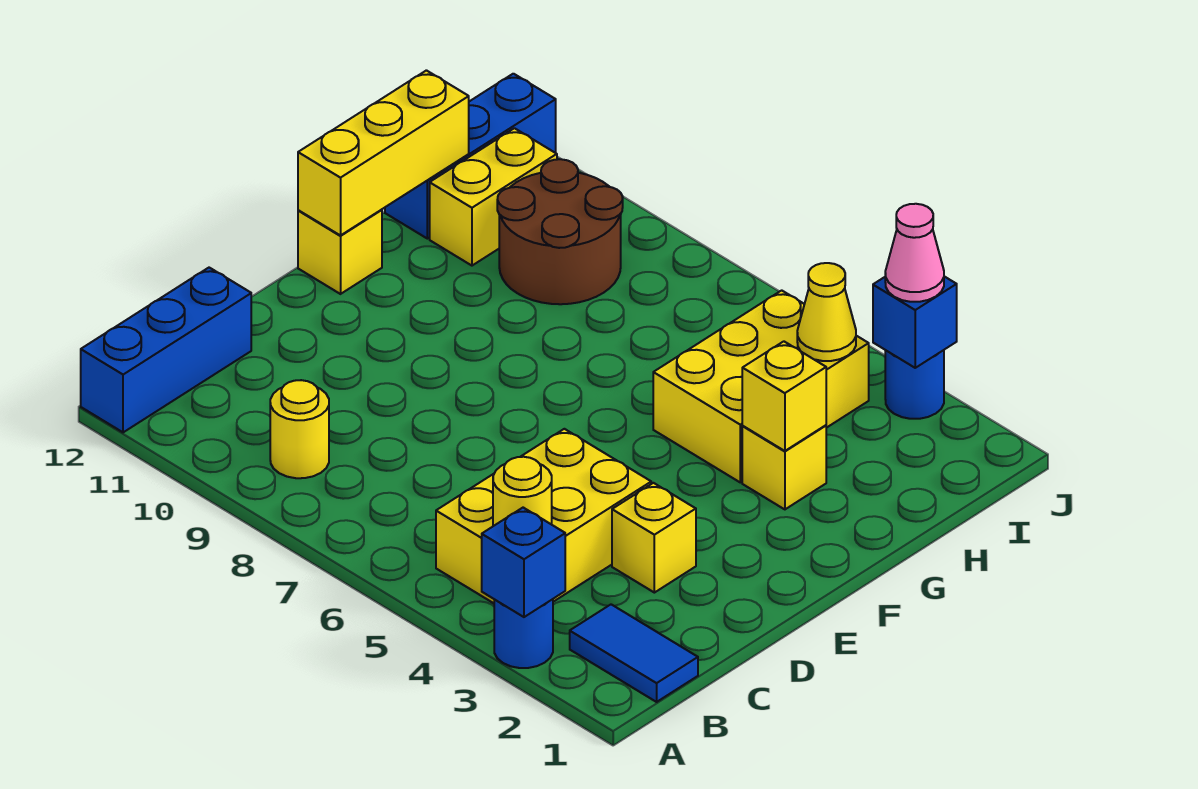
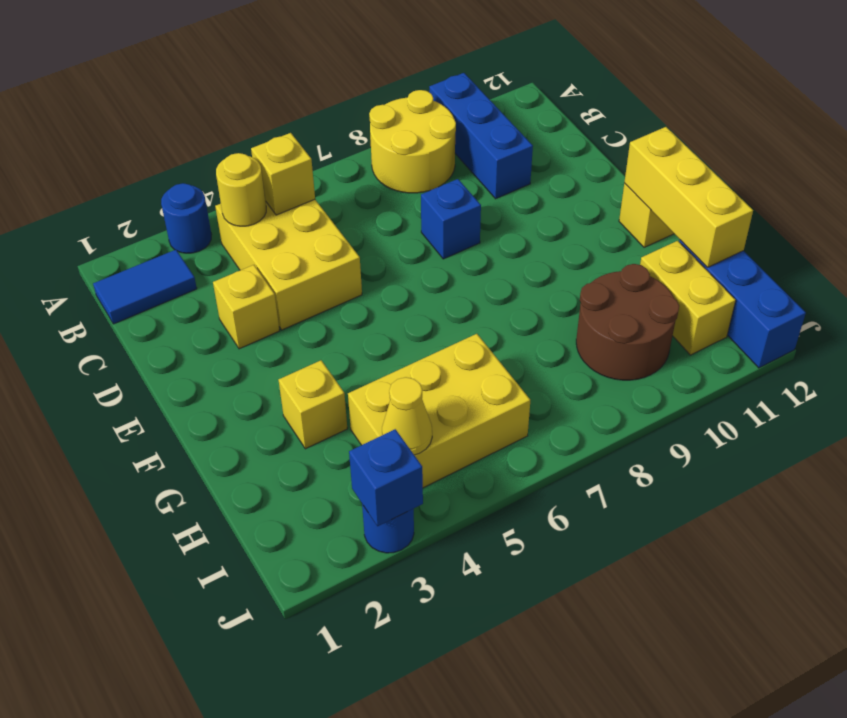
blue 1x1 brick [482,508,565,617] -> blue 1x1 brick moved to [421,179,481,259]
blue 1x3 brick [81,268,251,432] -> blue 1x3 brick moved to [429,73,533,199]
yellow 1x1 round brick [270,380,329,478] -> yellow 2x2 round brick [369,90,456,193]
yellow 1x1 brick [742,341,826,451] -> yellow 1x1 brick moved to [251,133,315,215]
yellow 2x3 brick [653,290,869,482] -> yellow 2x3 brick turned to [348,334,530,488]
pink 1x1 cone [885,204,944,302] -> none

